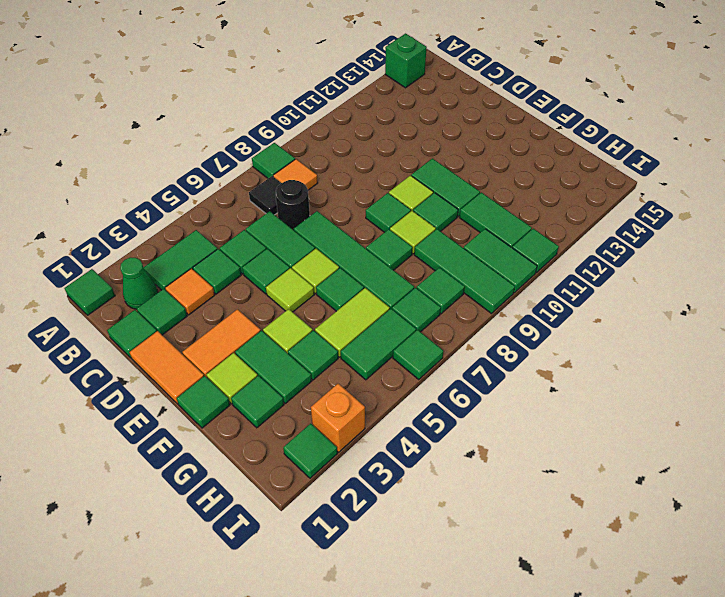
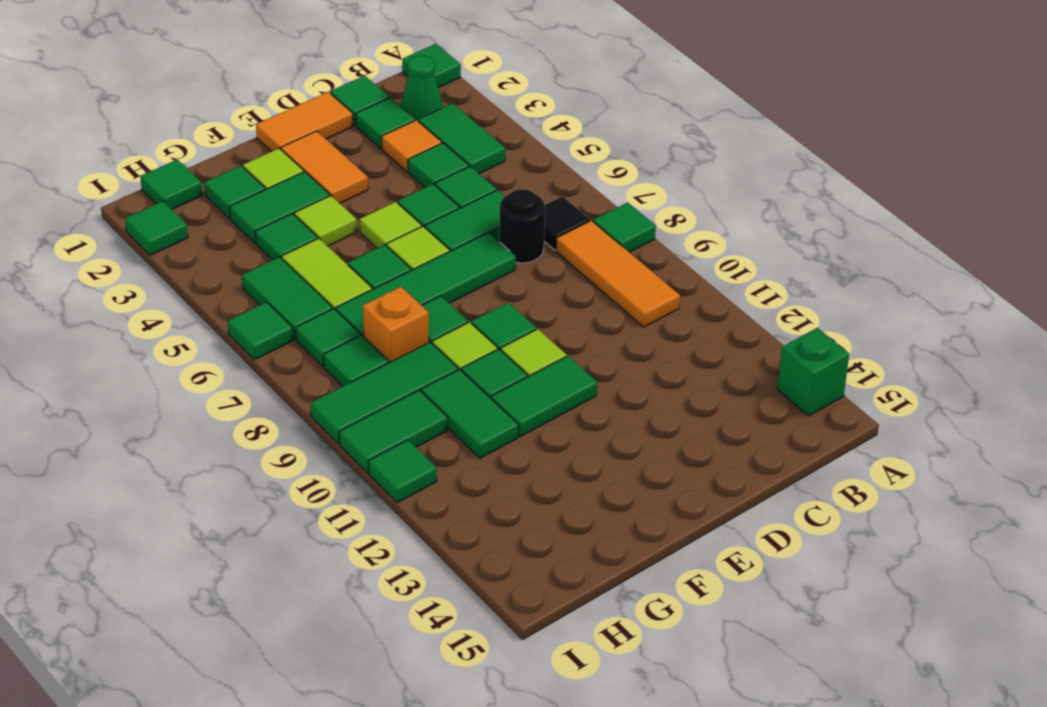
orange 1x1 tile [273,159,318,190] -> orange 1x3 tile [556,220,680,327]
green 1x1 tile [177,376,230,428] -> green 1x1 tile moved to [140,160,202,209]
green 1x2 tile [459,192,532,247] -> green 1x2 tile turned to [421,369,518,458]
orange 1x1 brick [311,384,365,452] -> orange 1x1 brick moved to [363,287,429,363]

